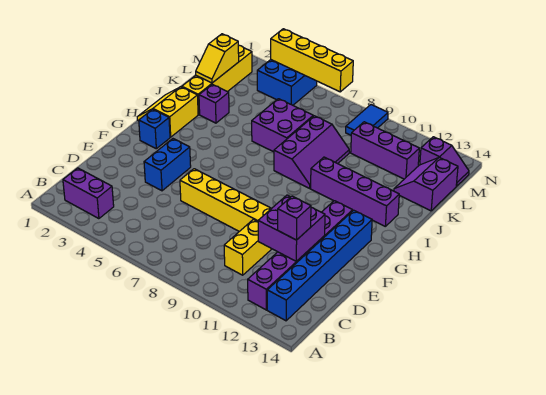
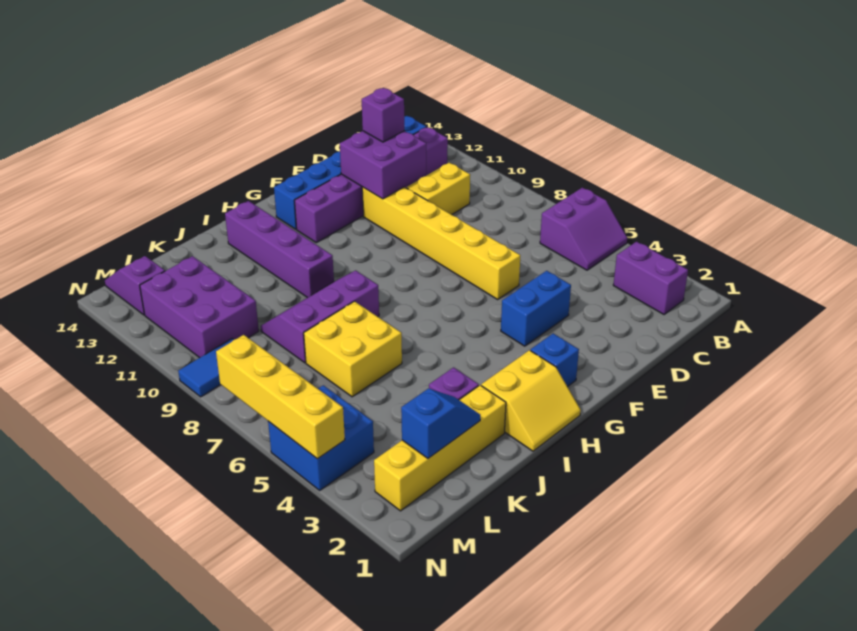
purple 2x2 brick [252,99,313,152] -> yellow 2x2 brick [304,301,402,397]
yellow 1x2 slope [196,34,239,83] -> blue 1x2 slope [401,388,480,458]
purple 2x2 slope [394,158,458,211] -> purple 2x2 slope moved to [540,188,627,270]
purple 1x3 brick [351,122,419,179] -> purple 2x3 brick [140,256,259,358]

